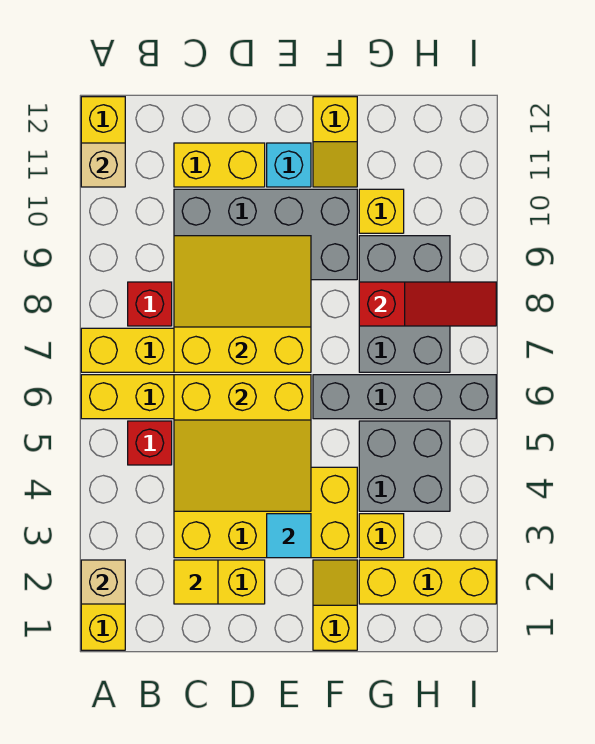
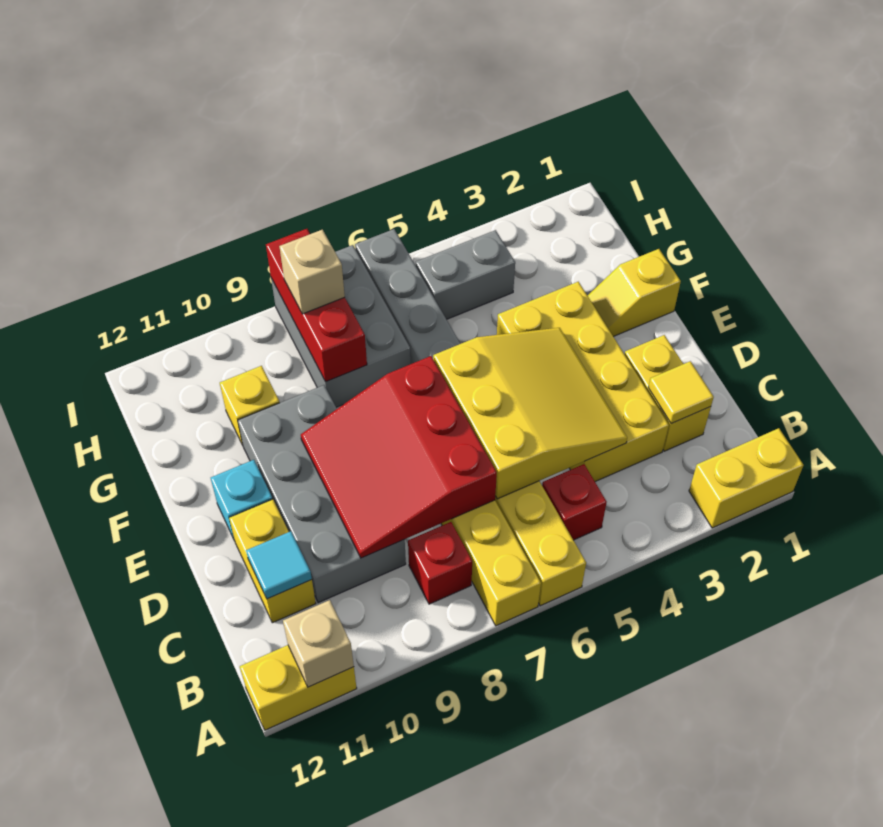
tan 1x1 brick [81,560,125,604] -> tan 1x1 brick moved to [279,230,345,314]
yellow 3x3 slope [174,236,311,372] -> red 3x3 slope [301,356,497,558]
cyan 1x1 tile [267,514,311,558] -> cyan 1x1 tile moved to [246,531,312,599]
yellow 1x2 slope [313,97,357,187] -> none
yellow 1x3 brick [359,560,496,604] -> none
yellow 1x1 brick [359,514,404,558] -> none
grey 2x2 brick [359,421,450,511] -> grey 1x2 brick [416,230,515,319]
grey 2x3 brick [359,236,450,372] -> grey 2x3 brick turned to [271,245,411,407]
red 1x3 slope [359,282,496,326] -> red 1x3 brick [266,229,367,382]

